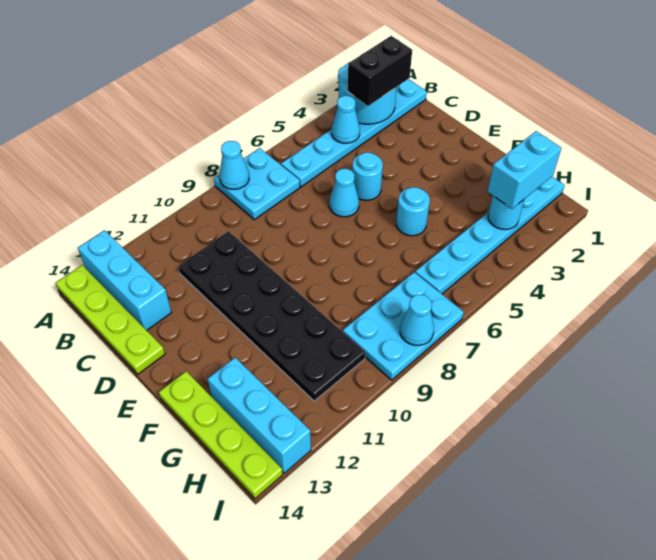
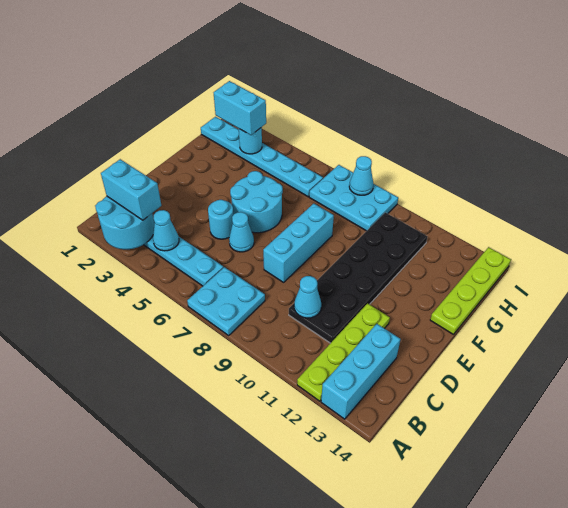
cyan 1x1 cone [219,141,249,189] -> cyan 1x1 cone moved to [294,276,321,318]
lime 1x4 plate [56,265,165,374] -> lime 1x4 plate moved to [297,303,390,401]
black 1x2 brick [348,36,412,106] -> cyan 1x2 brick [101,159,161,220]
cyan 1x1 round brick [396,187,430,236] -> cyan 2x2 round brick [230,171,283,233]
cyan 1x3 brick [208,357,311,473] -> cyan 1x3 brick moved to [263,204,334,282]

